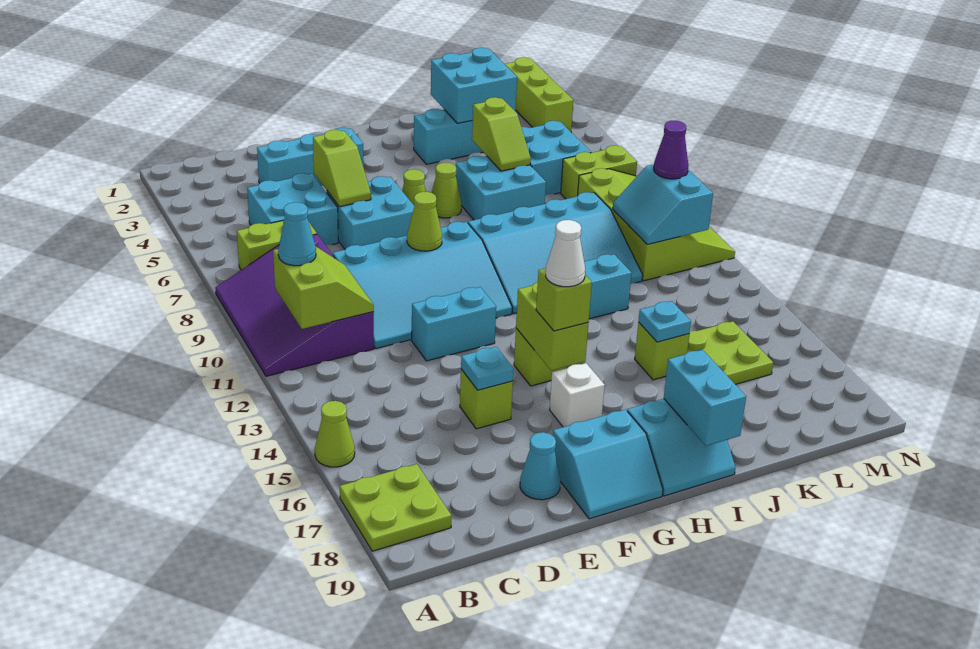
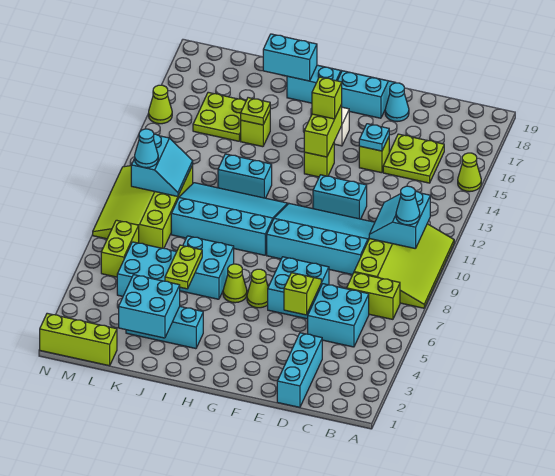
purple 3x4 slope [215,234,374,376] -> lime 3x4 slope [354,224,454,308]
lime 2x2 plate [340,464,451,551] -> lime 2x2 plate moved to [383,134,444,183]
lime 2x2 slope [273,247,374,329] -> cyan 2x2 slope [369,192,430,249]
cyan 1x3 brick [257,128,363,186] -> cyan 1x3 brick turned to [277,333,322,407]
lime 1x1 cone [407,192,442,251] -> lime 1x1 cone moved to [149,85,172,124]
white 1x1 cone [546,220,585,287] -> none
cyan 1x2 brick [664,350,746,446] -> cyan 1x2 brick turned to [263,34,317,81]
lime 1x2 slope [472,97,531,171] -> lime 1x2 plate [165,245,202,289]
cyan 1x1 plate [638,301,691,342] -> lime 1x1 plate [241,98,270,125]
lime 1x2 brick [561,145,637,199] -> lime 1x2 brick turned to [101,220,139,277]
lime 1x3 brick [505,57,573,132] -> lime 1x3 brick turned to [40,313,117,366]
purple 1x1 cone [654,121,688,179] -> cyan 1x1 cone [135,129,158,168]

